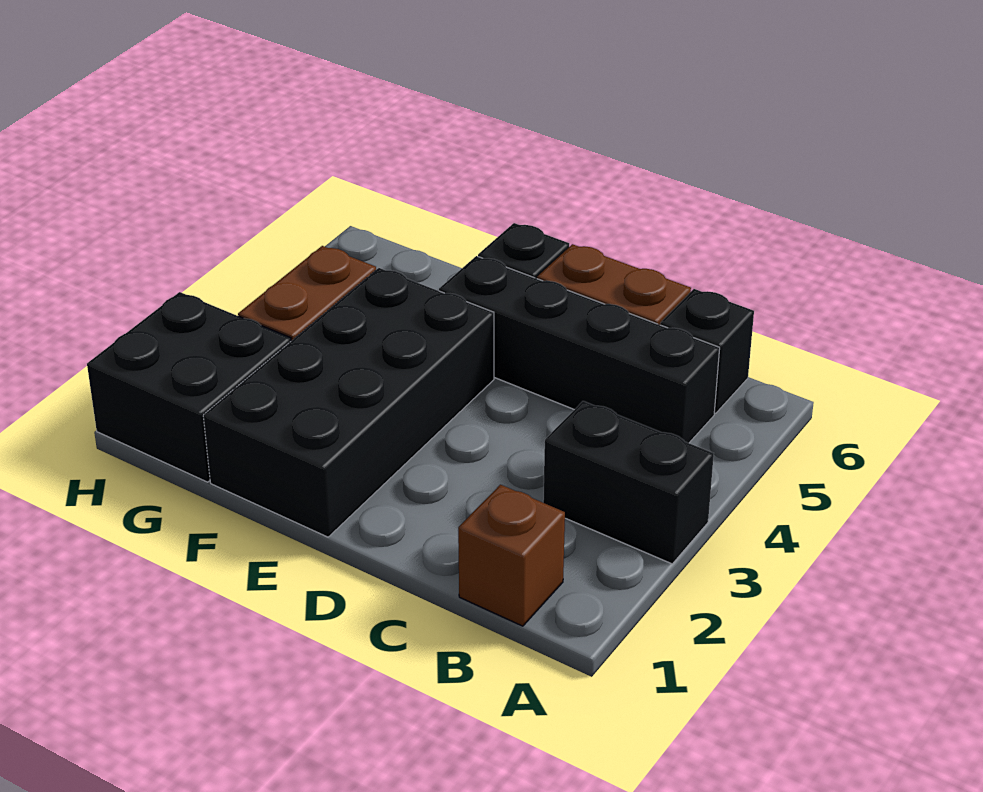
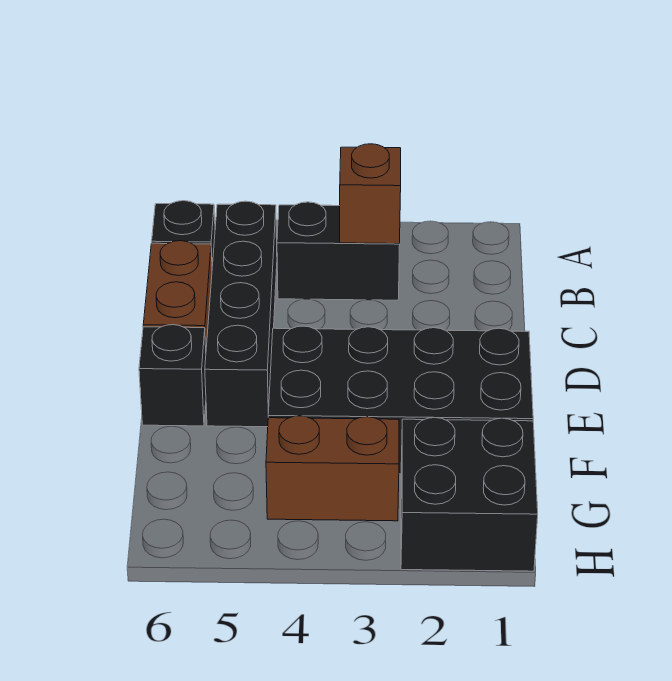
black 1x2 brick [543,401,714,564] -> black 1x2 brick turned to [277,202,400,300]
brown 1x1 brick [458,485,565,626] -> brown 1x1 brick moved to [340,144,401,244]

